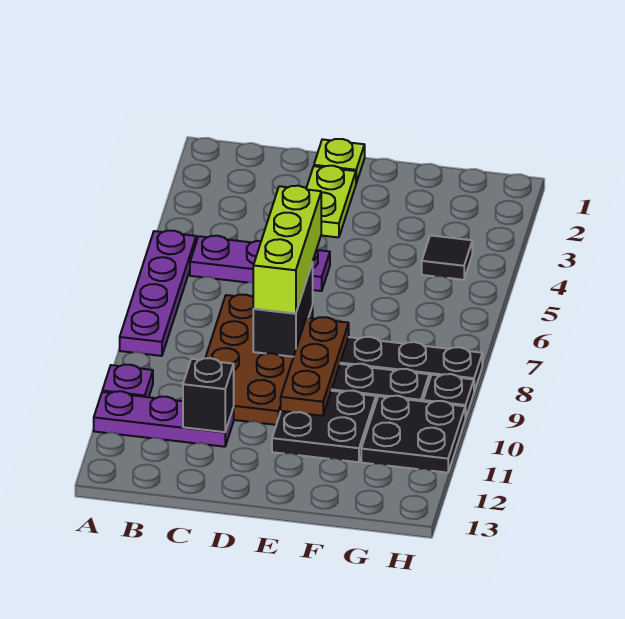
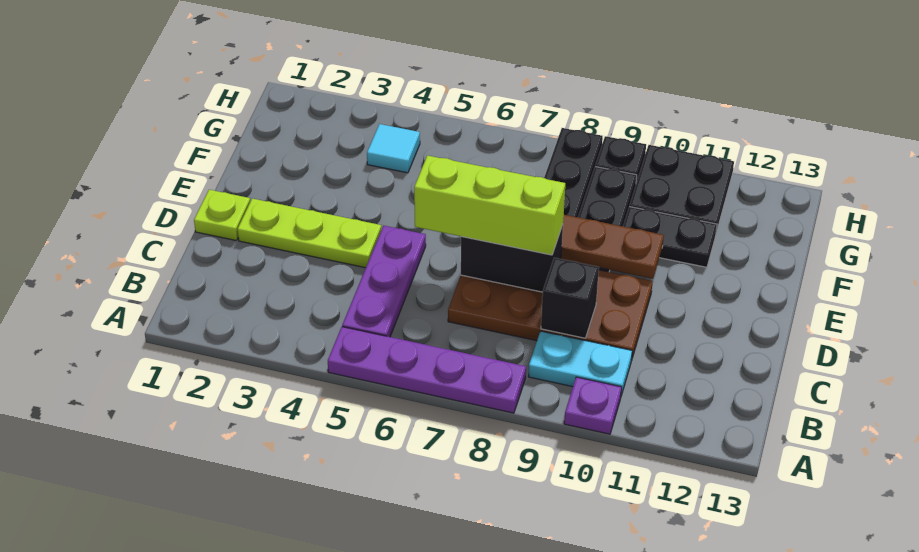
purple 1x3 plate [94,391,234,447] -> none
none -> cyan 1x2 plate [528,331,632,395]
black 1x1 brick [183,358,234,432] -> black 1x1 brick moved to [541,258,599,338]
lime 1x2 plate [306,166,356,237] -> lime 1x3 plate [238,199,381,268]
black 2x2 plate [272,391,376,462] -> black 1x2 plate [623,207,717,267]
black 1x1 tile [422,235,472,280] -> cyan 1x1 tile [367,124,420,173]

